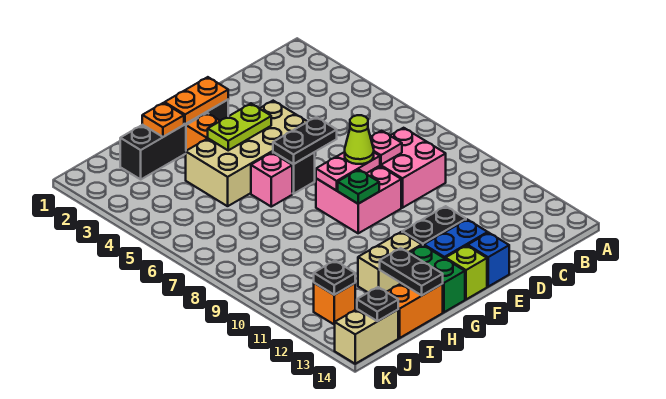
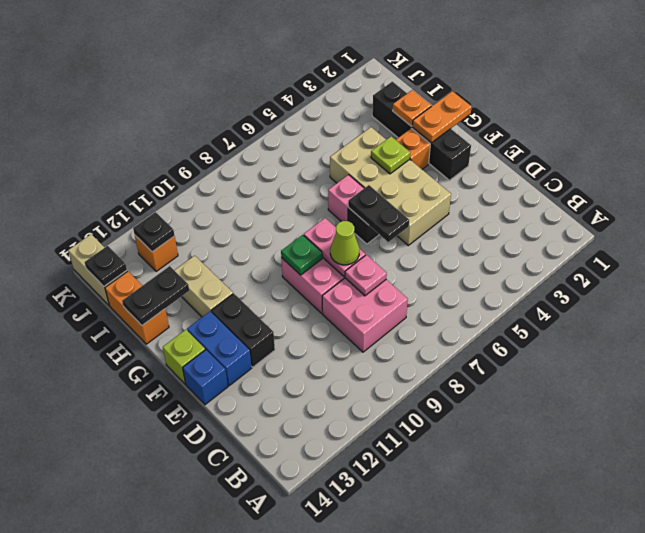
orange 1x2 plate [165,77,228,124] -> orange 1x2 plate turned to [412,91,472,143]
lime 1x2 plate [208,103,271,150] -> lime 1x1 plate [371,136,410,174]
green 1x2 brick [410,245,465,312] -> none

